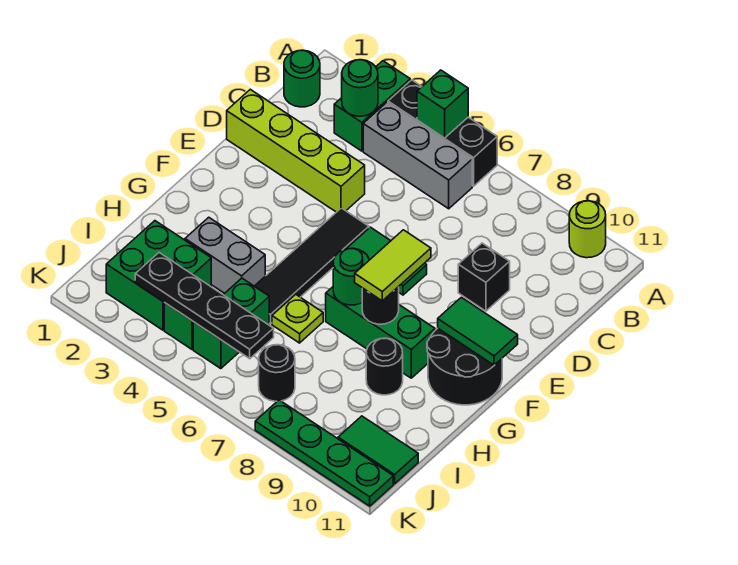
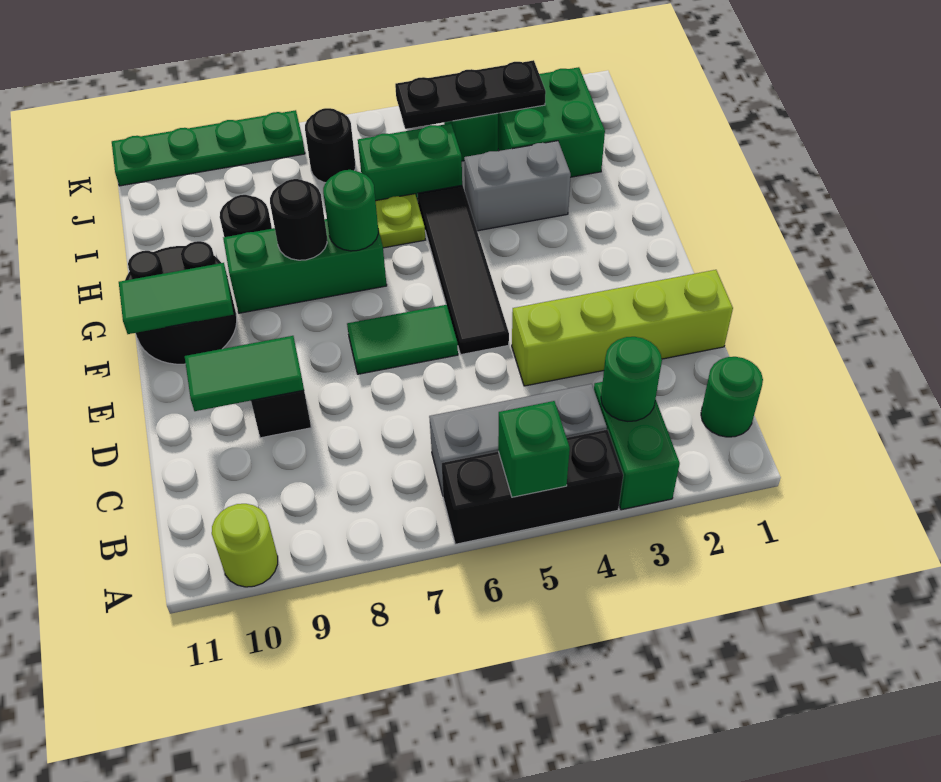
lime 1x2 tile [355,230,431,301] -> none
green 1x2 brick [193,278,269,369] -> green 1x2 brick turned to [358,123,462,202]
black 1x4 plate [135,253,274,359] -> black 1x3 plate [395,60,546,129]
green 1x2 tile [338,416,418,484] -> green 1x2 tile moved to [185,336,304,411]

